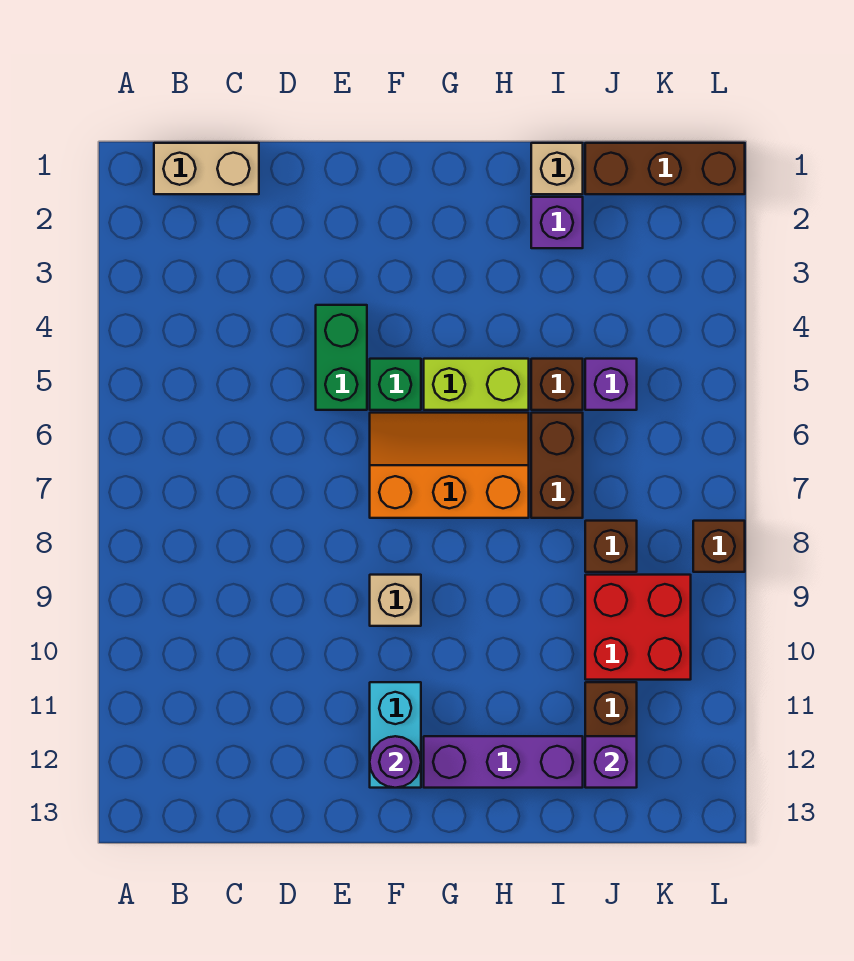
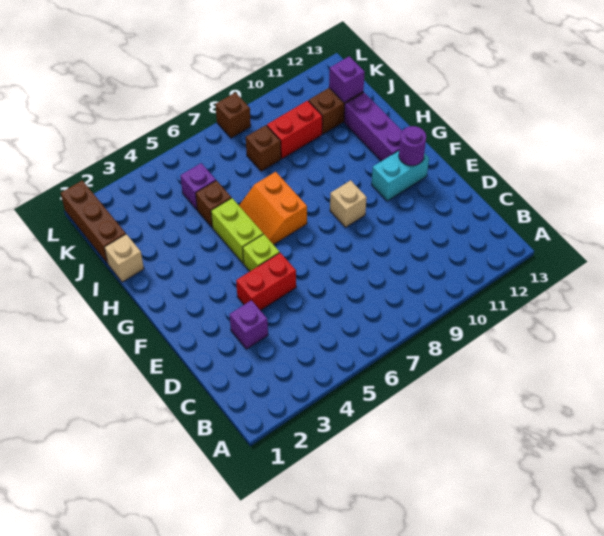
tan 1x2 brick [154,143,259,194] -> none
green 1x2 brick [316,305,367,410] -> red 1x2 brick [236,253,296,310]
green 1x1 brick [370,359,421,410] -> lime 1x1 brick [243,234,280,271]
orange 2x3 slope [370,413,529,518] -> orange 2x2 slope [239,172,307,245]
purple 1x1 brick [531,197,583,248] -> purple 1x1 brick moved to [230,300,268,349]
brown 1x2 brick [531,413,583,518] -> none
red 2x2 brick [585,575,691,680] -> red 1x2 brick [267,101,322,159]

